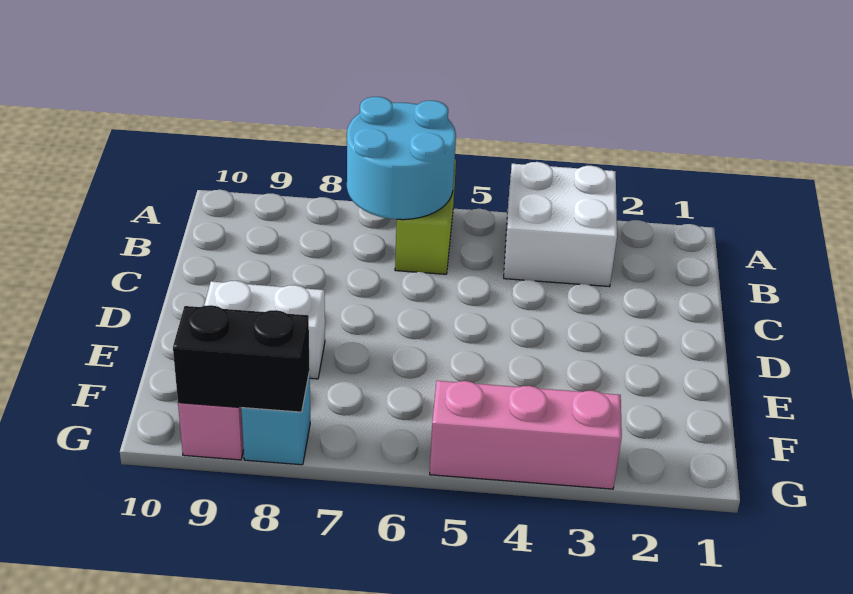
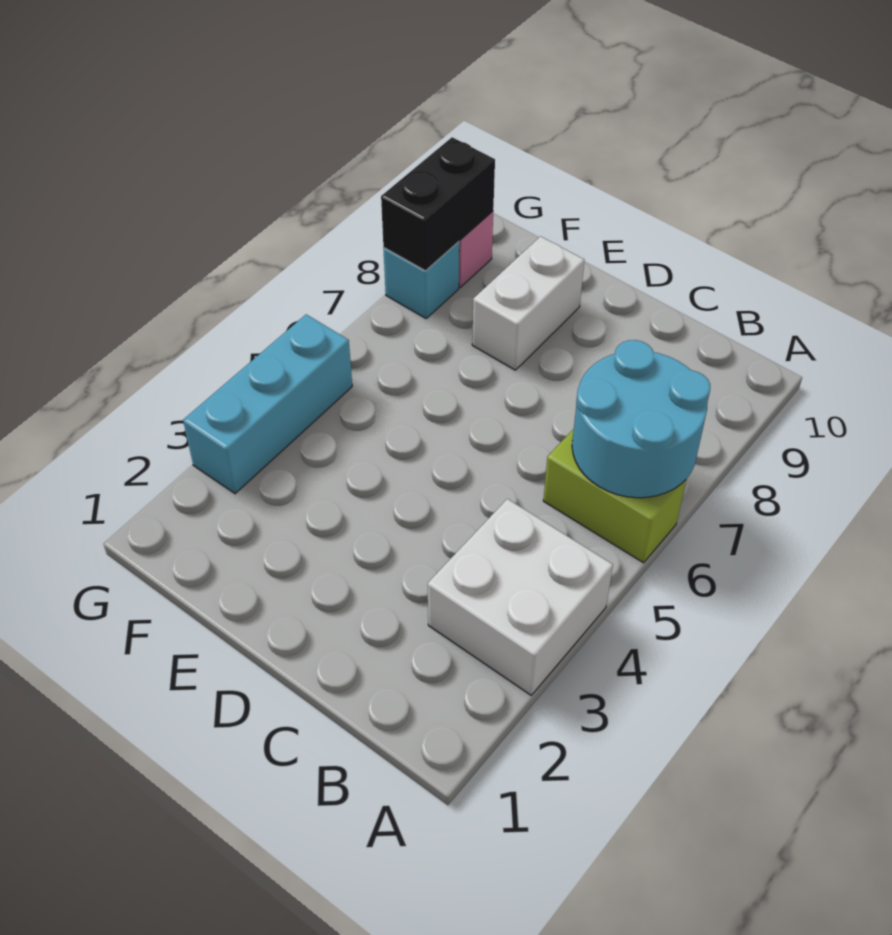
pink 1x3 brick [430,381,622,489] -> cyan 1x3 brick [183,314,352,494]

